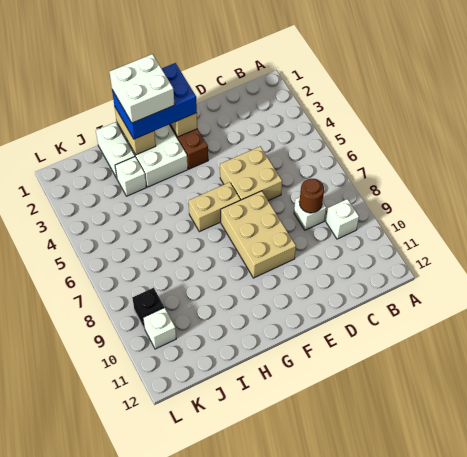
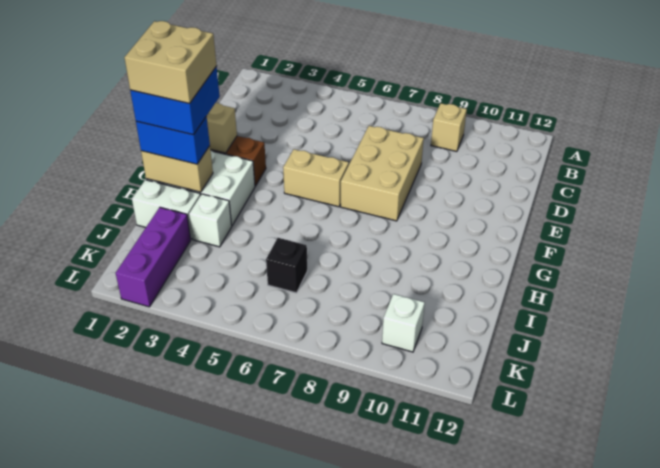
white 1x1 brick [326,199,359,239] -> tan 1x1 brick [431,103,467,151]
white 1x1 brick [294,197,326,230] -> none
brown 1x1 round brick [299,179,324,213] -> none
tan 2x2 brick [220,146,282,201] -> tan 2x2 brick moved to [124,21,217,103]
tan 2x3 brick [221,191,296,278] -> tan 2x3 brick turned to [341,126,424,221]
blue 2x3 brick [112,63,197,139] -> blue 1x2 brick [136,117,210,164]
tan 1x2 brick [189,182,240,232] -> tan 1x2 brick turned to [283,149,349,207]
white 2x2 brick [110,54,175,123] -> blue 2x2 brick [130,66,220,135]
none -> purple 1x3 brick [116,207,191,307]
black 1x1 brick [132,288,164,329] -> black 1x1 brick moved to [266,238,307,293]

